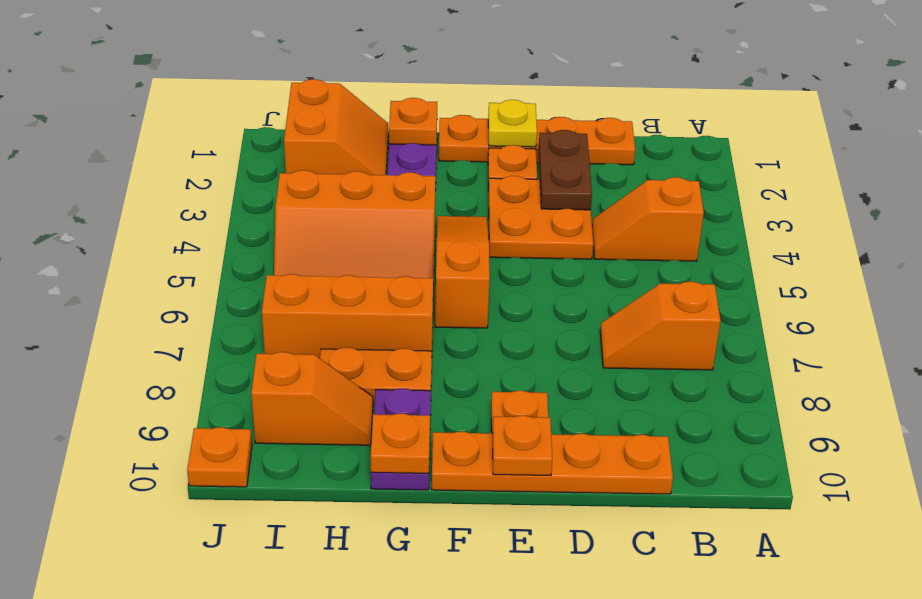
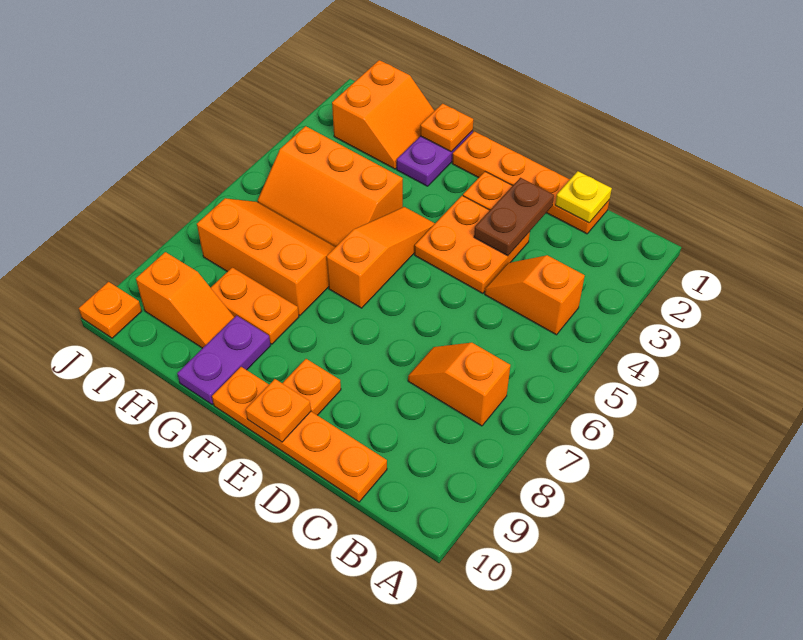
yellow 1x1 plate [488,100,537,147] -> yellow 1x1 plate moved to [555,171,612,223]
orange 1x1 plate [371,414,430,473] -> none

